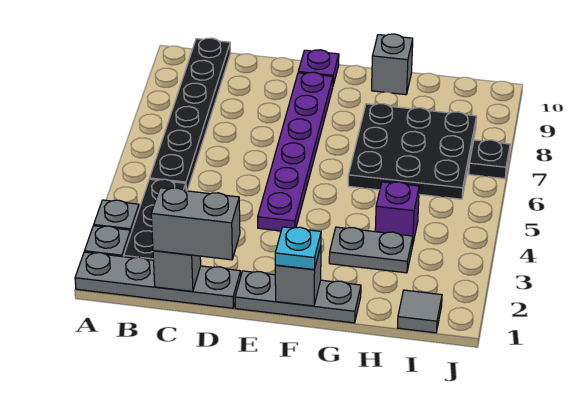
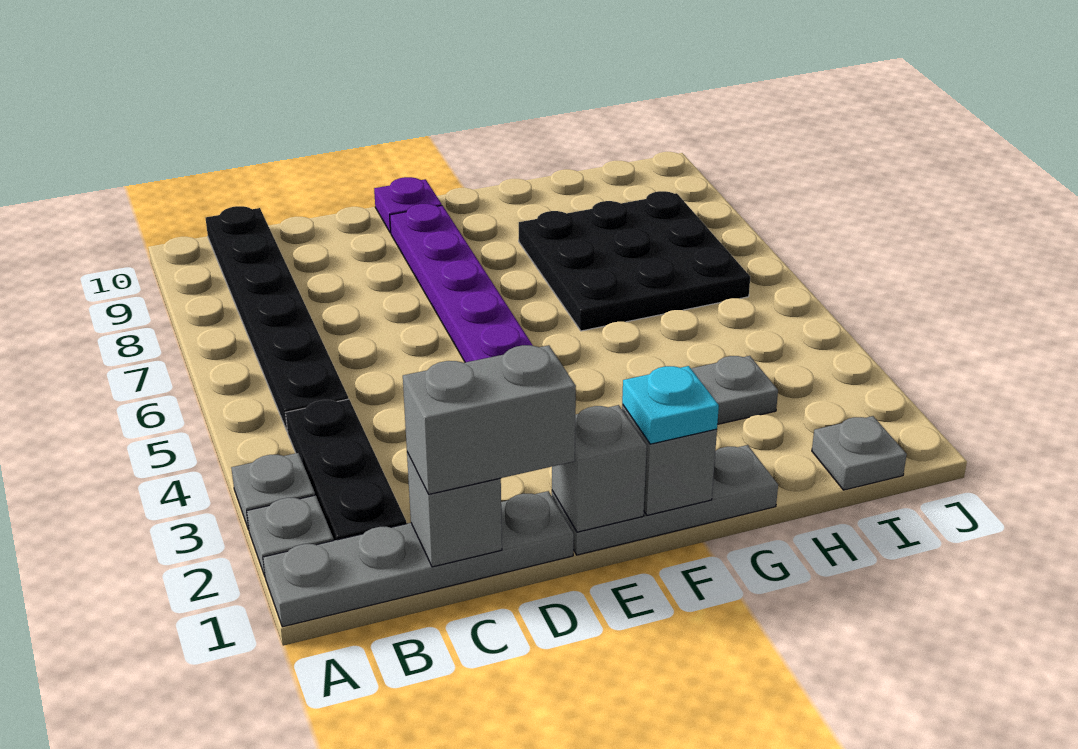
grey 1x1 brick [372,34,413,95] -> grey 1x1 brick moved to [552,405,647,532]
purple 1x1 brick [375,182,419,246] -> none
grey 1x1 tile [398,290,442,333] -> grey 1x1 plate [812,416,907,490]
black 1x1 plate [469,140,510,179] -> none

